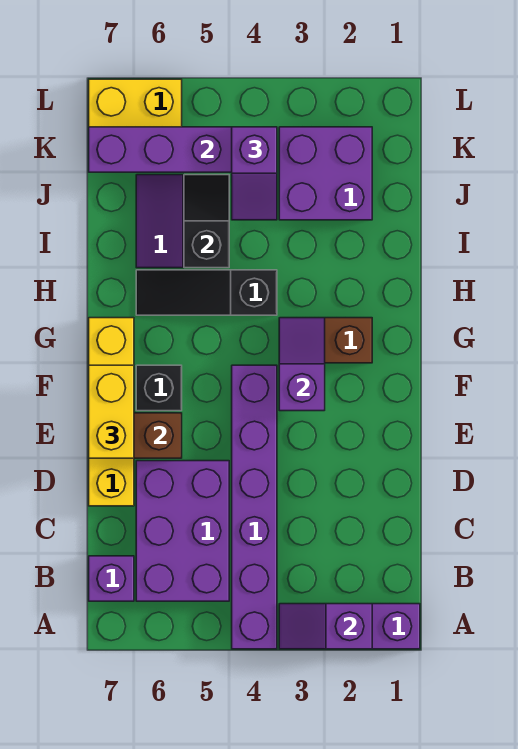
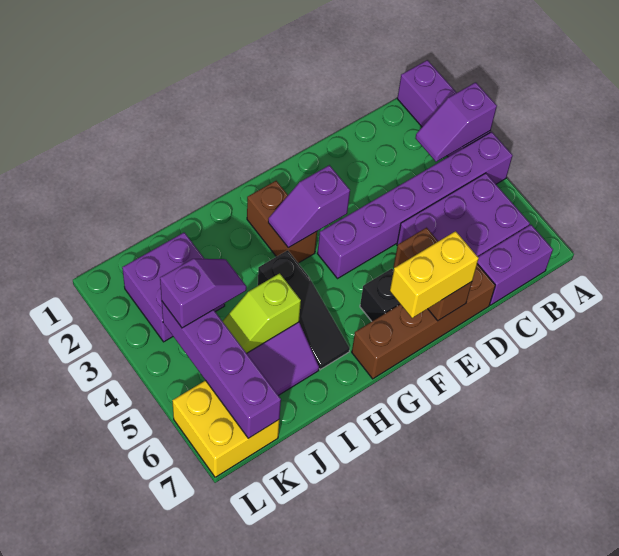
purple 1x2 slope [279,604,372,649] -> purple 1x2 slope turned to [415,82,497,162]
purple 1x1 brick [89,556,134,601] -> purple 1x2 brick [477,225,553,305]
yellow 1x4 brick [89,318,134,506] -> brown 1x4 brick [352,264,495,379]
black 1x2 slope [184,175,229,268] -> lime 1x2 slope [222,273,301,353]

